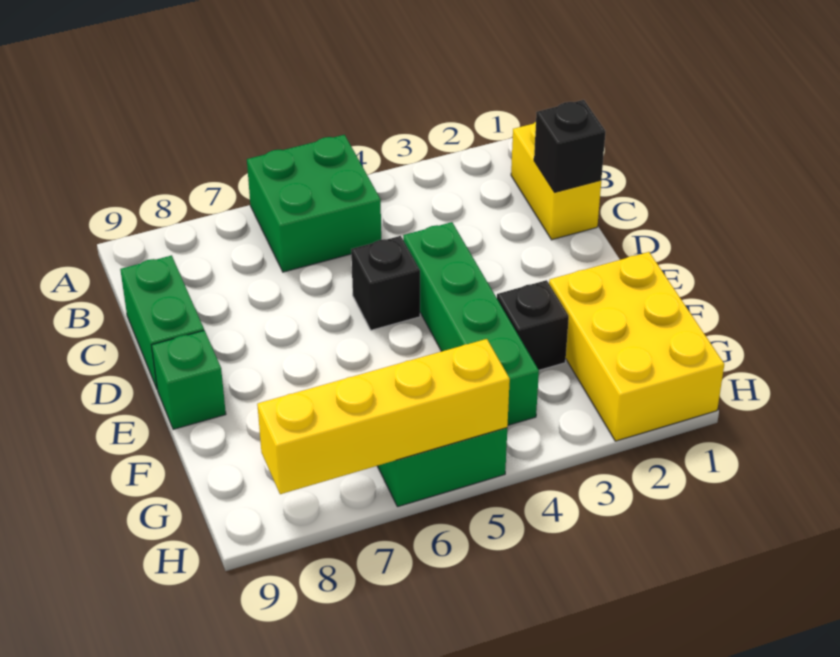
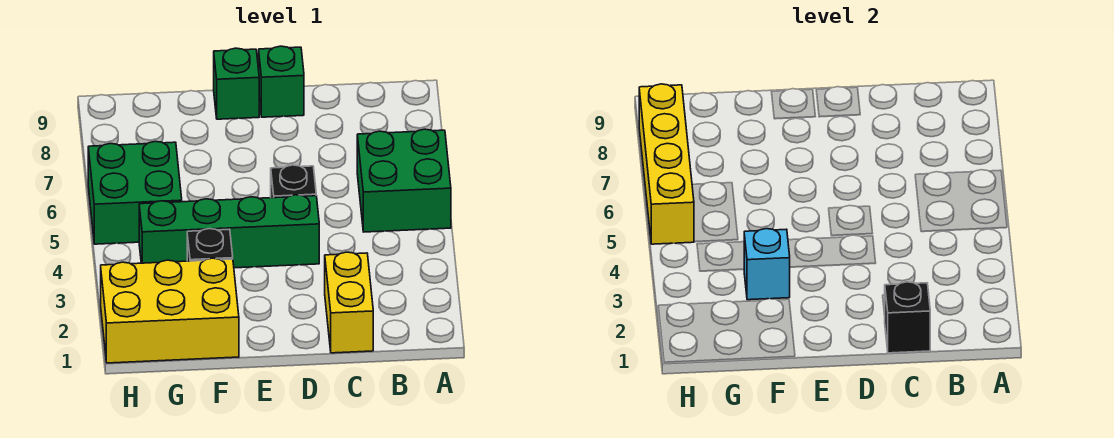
yellow 1x2 brick [511,122,601,240] -> yellow 1x2 brick turned to [325,252,373,353]
green 1x2 brick [120,255,204,388] -> green 1x1 brick [259,46,304,117]
none -> cyan 1x1 brick [744,229,790,300]

